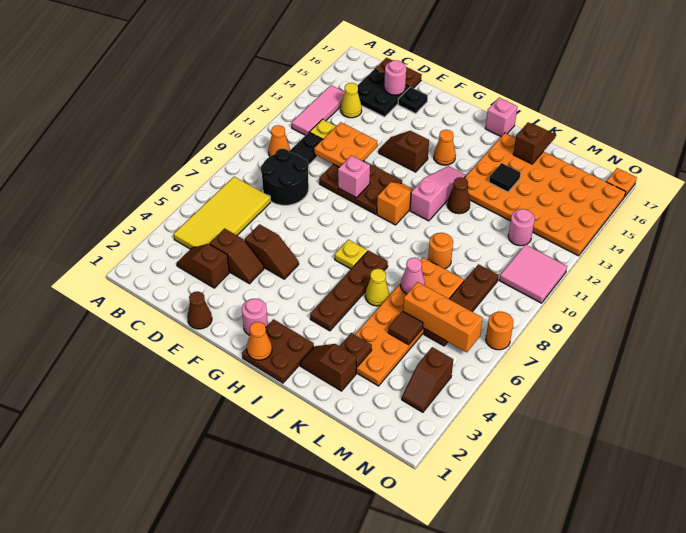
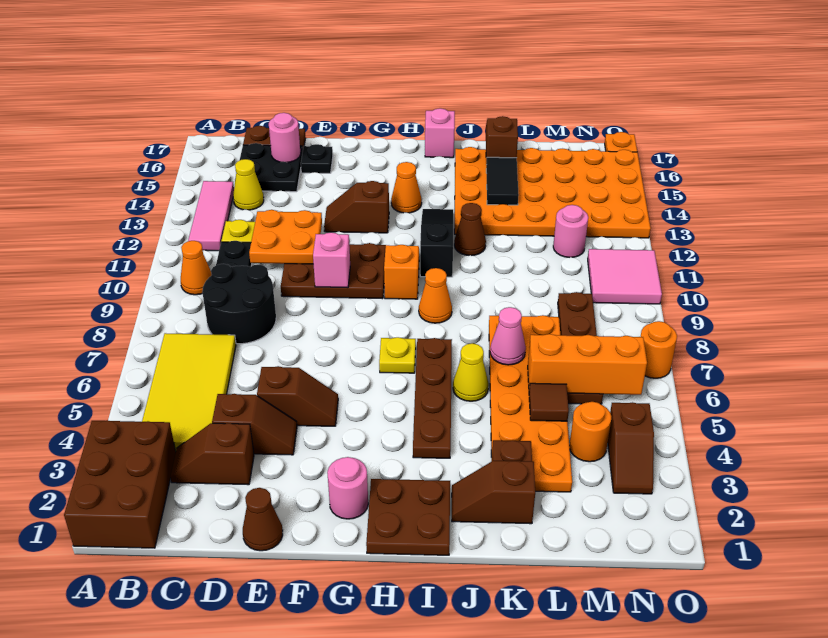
none -> brown 2x3 brick [64,421,176,548]
orange 1x1 cone [247,322,272,360] -> orange 1x1 cone moved to [419,268,452,323]
pink 1x3 slope [410,166,466,221] -> black 1x3 slope [420,209,453,277]
orange 1x1 round brick [428,233,453,269] -> orange 1x1 round brick moved to [569,402,611,462]
black 1x1 tile [489,163,521,192] -> black 1x2 tile [486,157,519,205]

